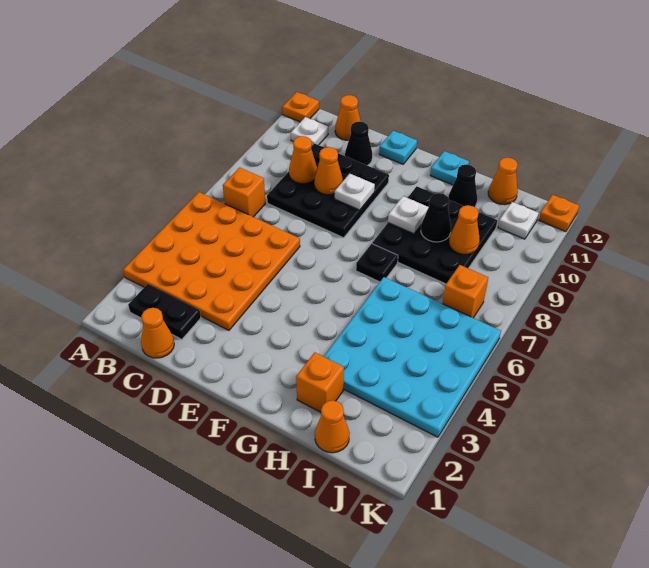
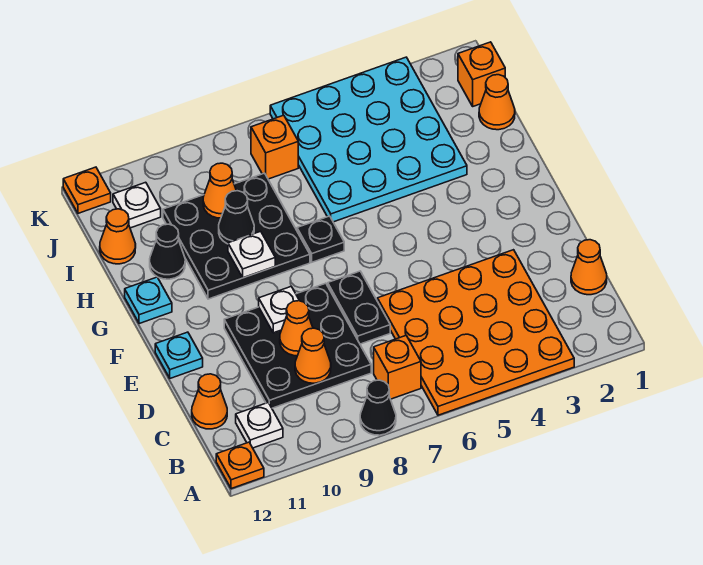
black 1x2 plate [128,284,201,339] -> black 1x2 plate moved to [328,271,390,344]
black 1x1 cone [345,121,372,165] -> black 1x1 cone moved to [360,380,396,435]
orange 1x1 brick [296,352,344,412] -> orange 1x1 brick moved to [458,42,505,106]

